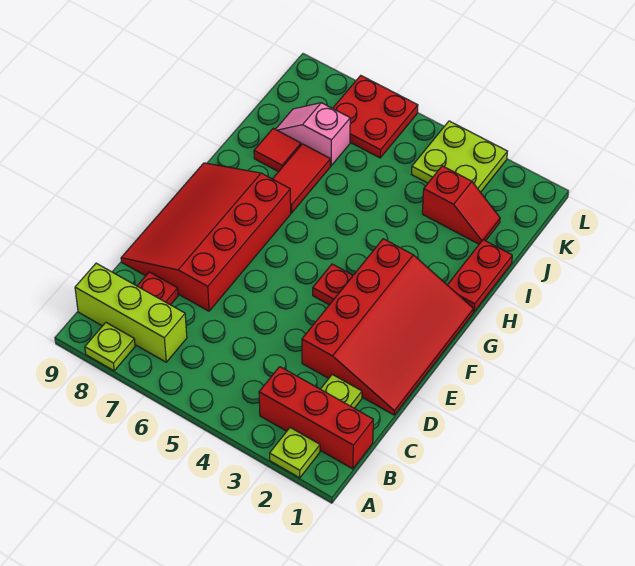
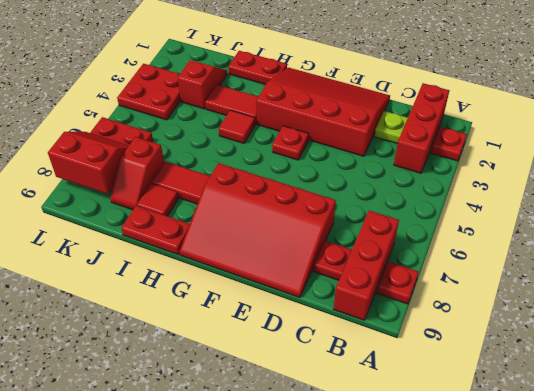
lime 1x1 plate [270,428,320,478] -> red 1x1 plate [431,127,467,161]
lime 1x1 plate [85,323,135,371] -> red 1x1 plate [377,262,418,304]
lime 1x3 brick [75,263,187,362] -> red 1x3 brick [334,211,399,320]
none -> red 1x2 tile [205,85,258,124]
none -> red 1x1 tile [219,110,255,143]
none -> red 1x2 plate [121,206,190,255]
pink 1x2 slope [276,103,350,166] -> red 1x2 slope [110,137,164,210]
lime 2x2 plate [412,121,507,192] -> red 2x2 plate [117,64,181,120]
none -> red 2x2 slope [48,132,129,194]

